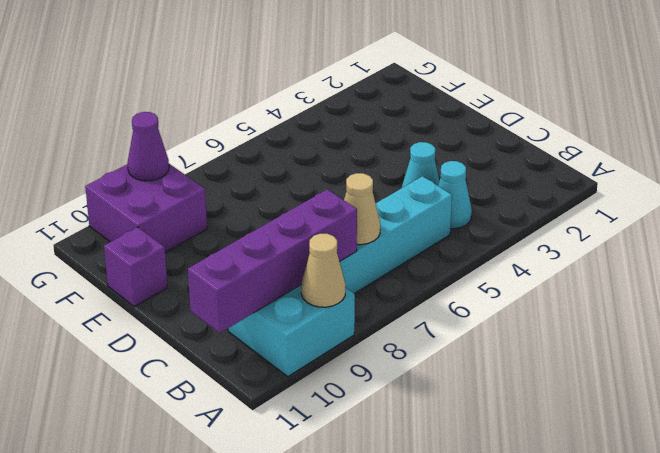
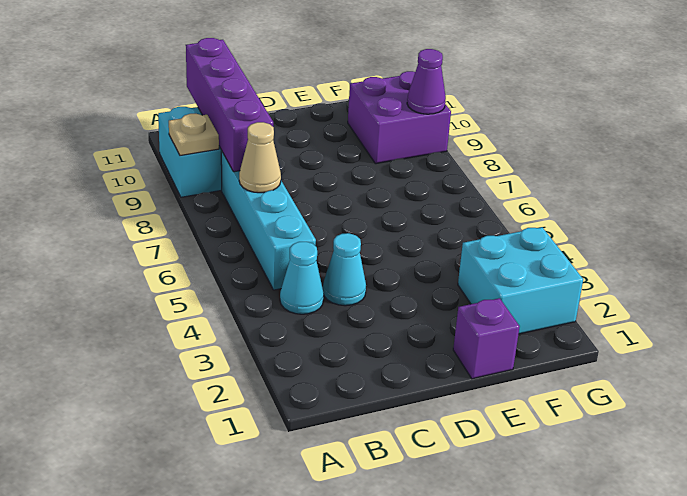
tan 1x1 cone [301,234,346,307] -> tan 1x1 plate [169,114,219,155]
purple 1x1 brick [104,227,167,307] -> purple 1x1 brick moved to [453,298,520,379]
none -> cyan 2x2 brick [458,227,583,334]

